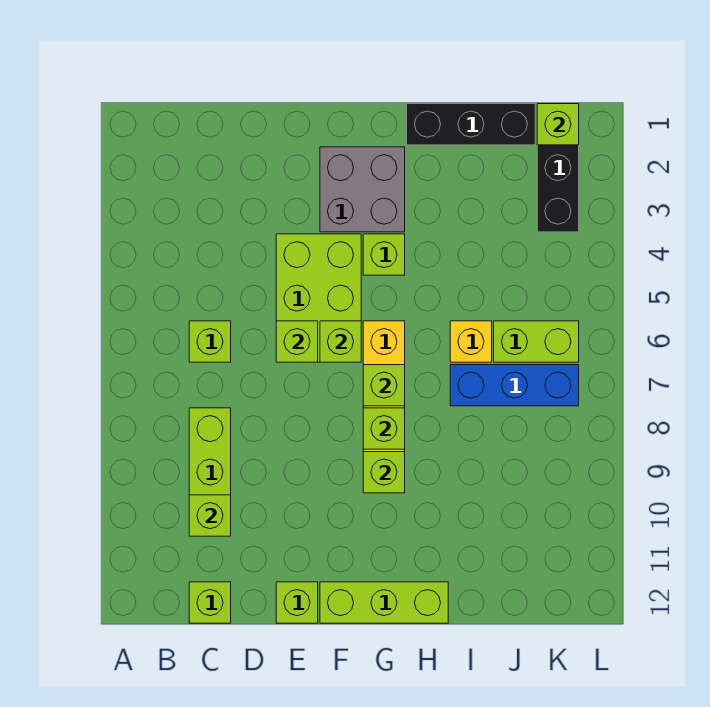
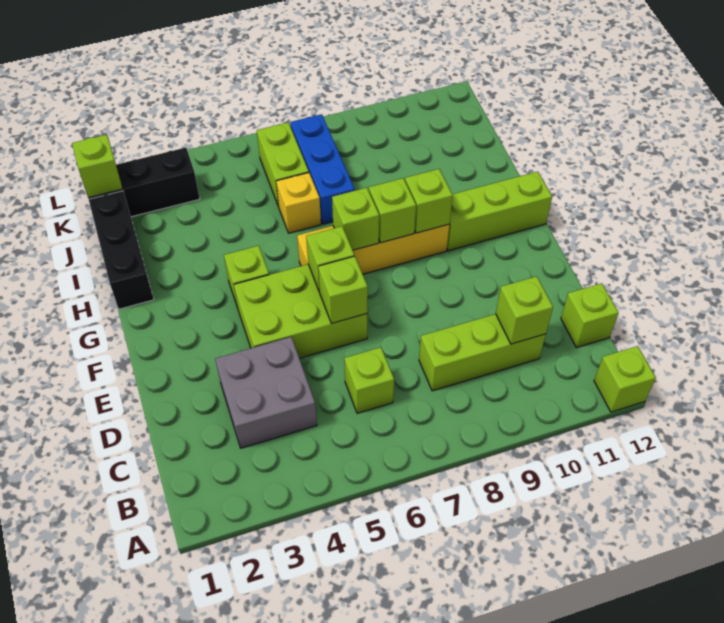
lime 1x1 brick [276,582,318,623] -> lime 1x1 brick moved to [594,346,656,412]
grey 2x2 brick [320,147,405,232] -> grey 2x2 brick moved to [215,337,317,448]
lime 1x3 brick [320,582,448,623] -> lime 1x3 brick turned to [447,172,552,251]

